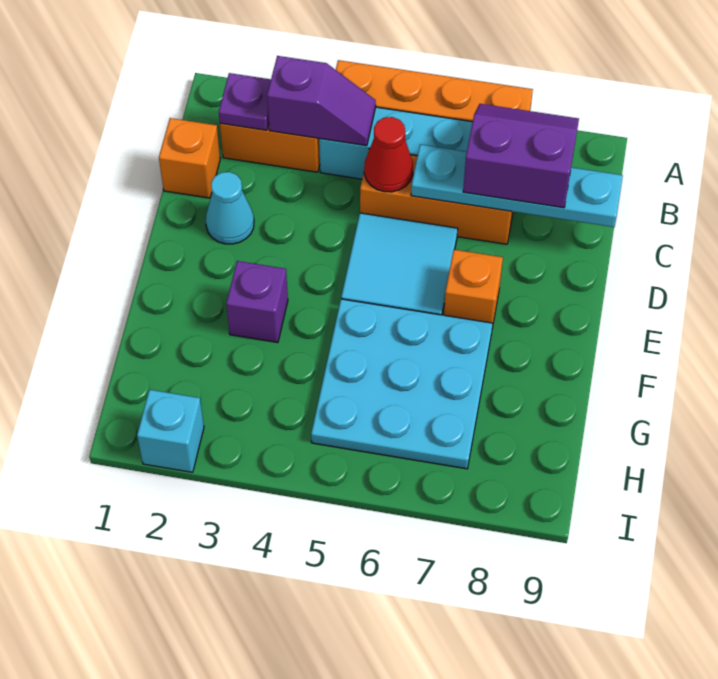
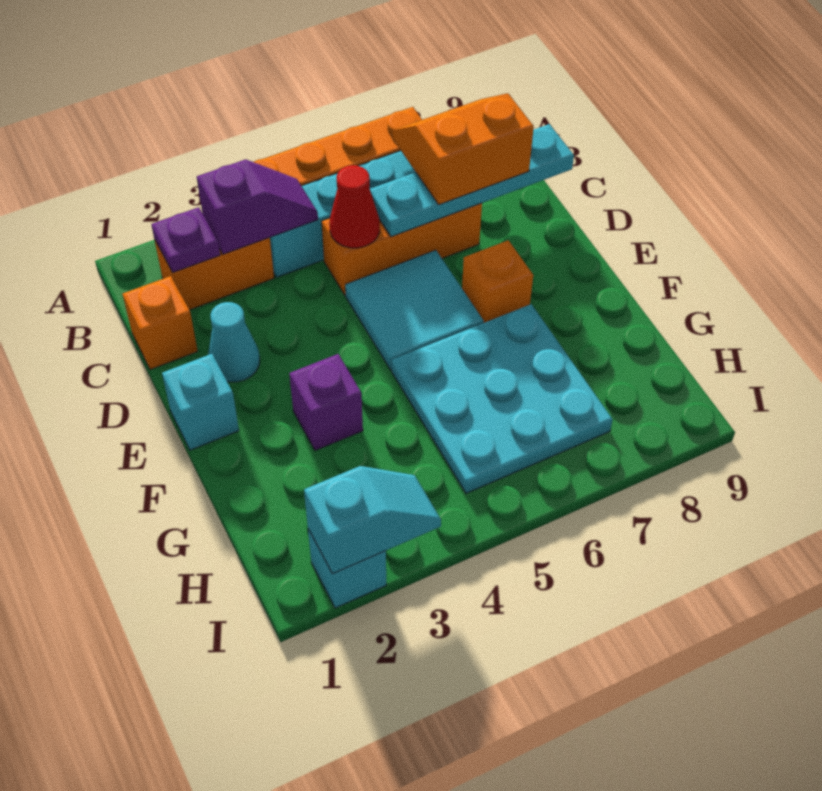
purple 2x2 slope [463,104,579,208] -> orange 2x2 slope [392,93,534,204]
none -> cyan 1x1 brick [162,354,239,450]
none -> cyan 1x2 slope [304,466,441,574]

